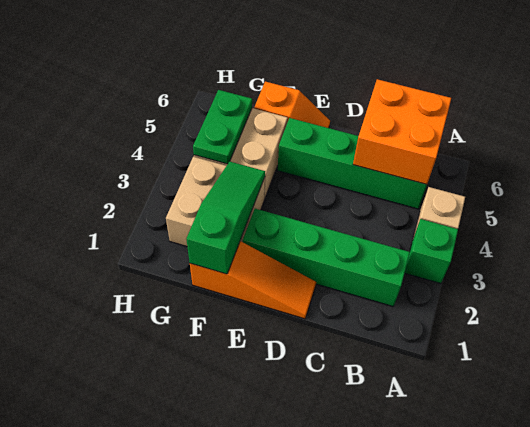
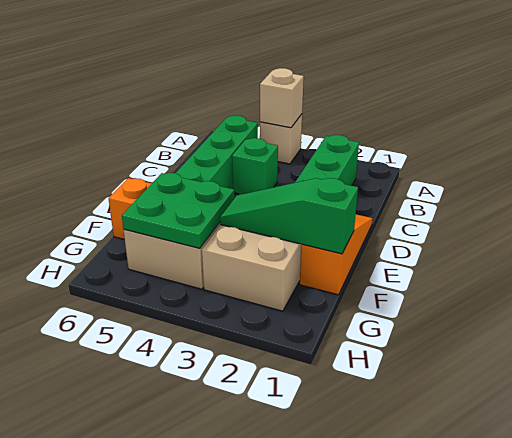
green 1x1 brick [405,219,458,284] -> green 1x1 brick moved to [232,138,278,194]
none -> tan 1x1 brick [260,68,304,128]
orange 2x2 brick [353,79,451,184] -> none
green 1x2 plate [193,90,252,164] -> green 2x2 plate [122,173,234,248]

